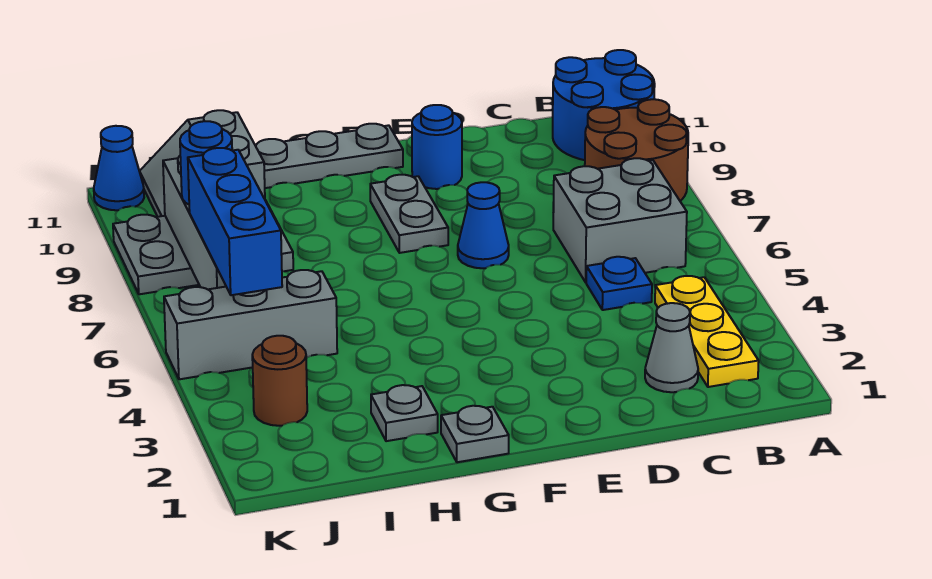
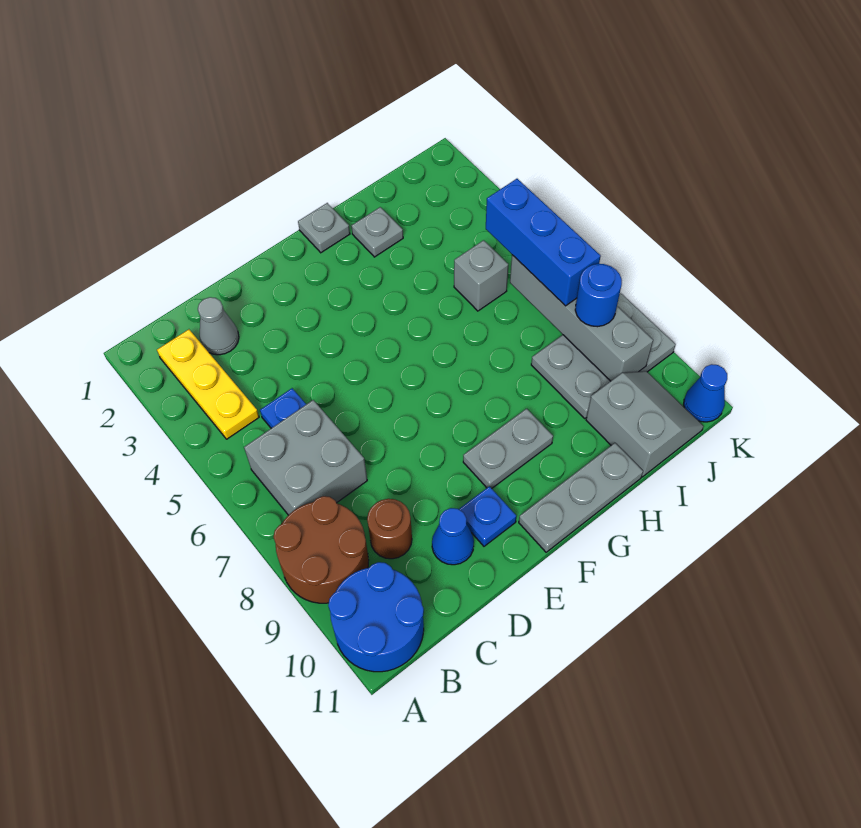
blue 1x1 cone [458,182,509,268] -> blue 1x1 cone moved to [432,508,474,565]
blue 1x1 round brick [412,105,462,189] -> blue 1x1 plate [459,486,516,546]
grey 1x2 plate [370,175,448,253] -> grey 1x2 plate turned to [463,409,553,488]
grey 1x3 brick [164,270,337,379] -> grey 1x1 brick [454,240,508,311]
brown 1x1 round brick [252,336,307,426] -> brown 1x1 round brick moved to [367,499,412,559]

